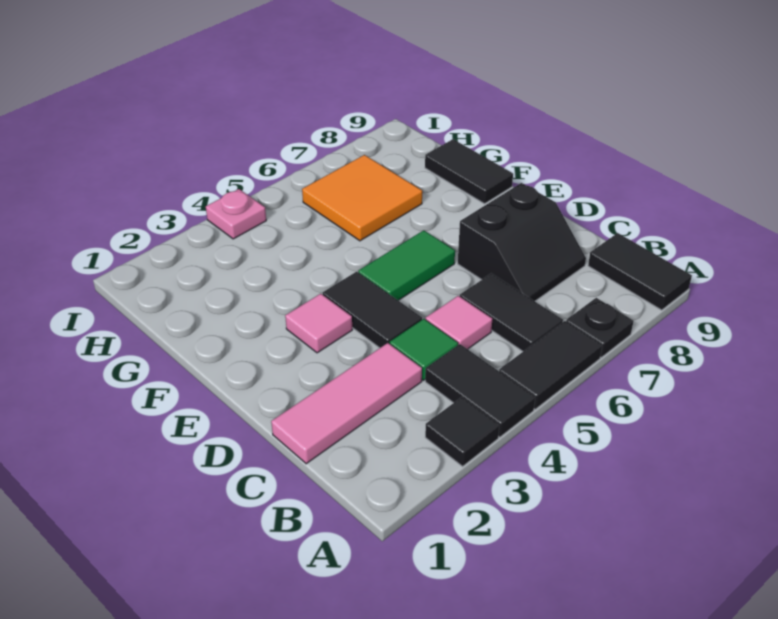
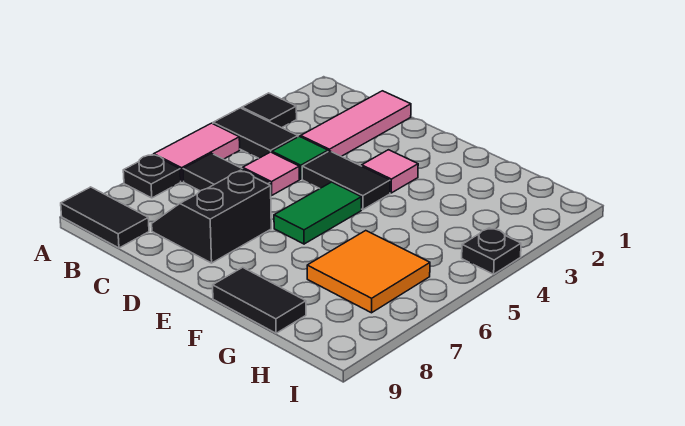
black 1x2 tile [499,321,602,409] -> pink 1x2 tile [154,123,240,182]
pink 1x1 plate [206,189,266,239] -> black 1x1 plate [462,228,521,274]

